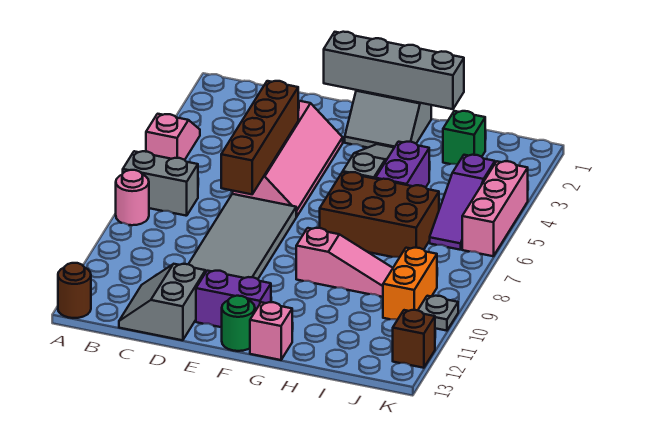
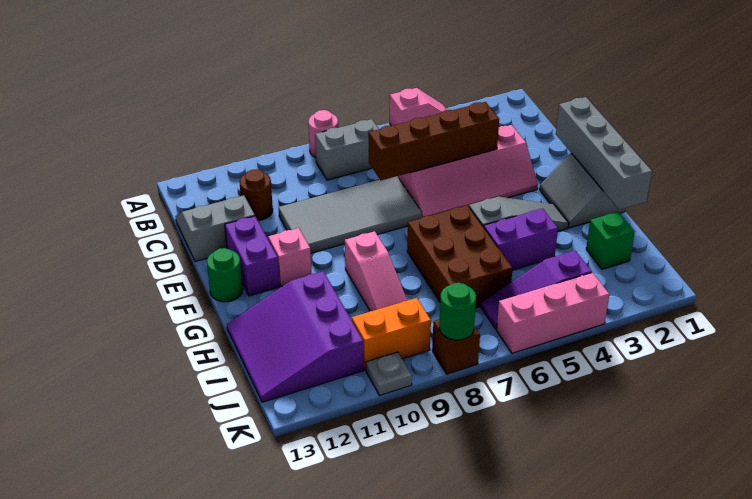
grey 1x2 brick [123,151,198,216] -> grey 1x2 brick turned to [315,119,378,180]
brown 1x1 round brick [58,263,91,318] -> brown 1x1 round brick moved to [240,169,273,220]
pink 1x1 brick [250,302,292,360] -> pink 1x1 brick moved to [268,228,312,286]
none -> purple 3x3 slope [227,271,364,402]
none -> green 1x1 round brick [439,283,476,340]
brown 1x1 brick [393,310,435,368] -> brown 1x1 brick moved to [432,319,480,374]

